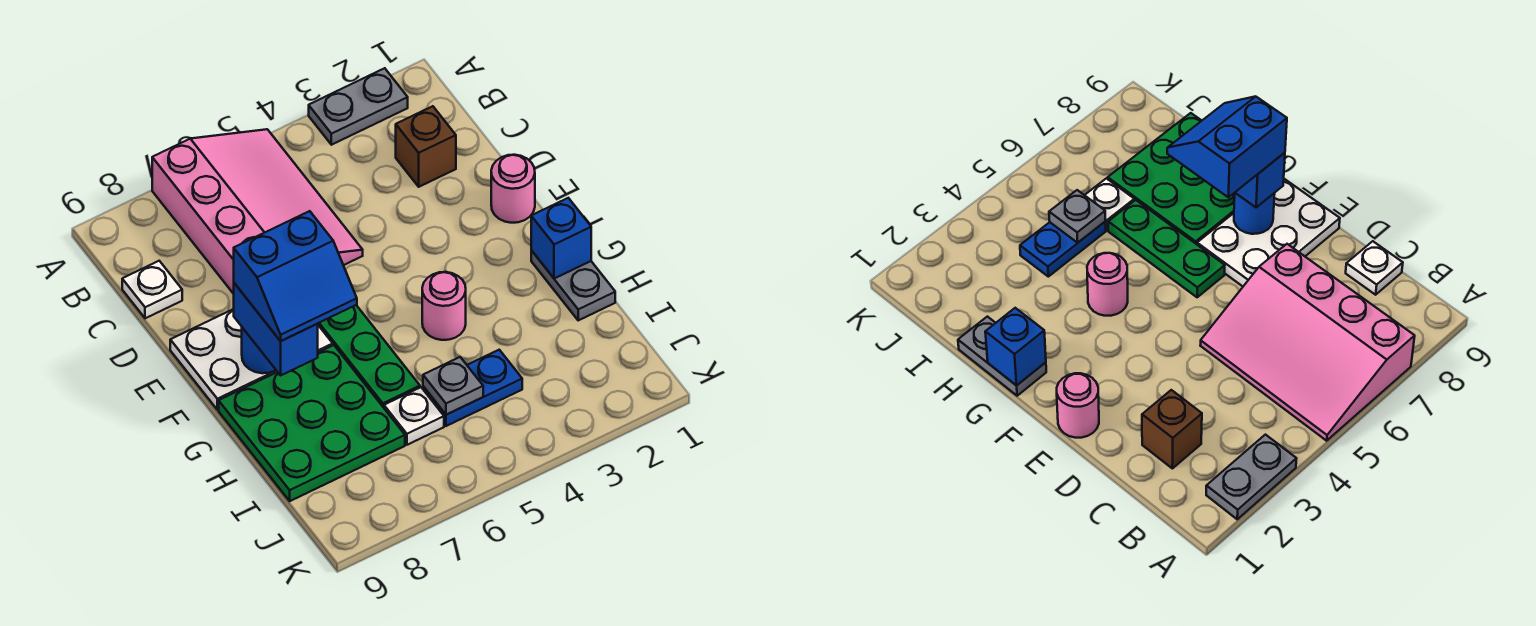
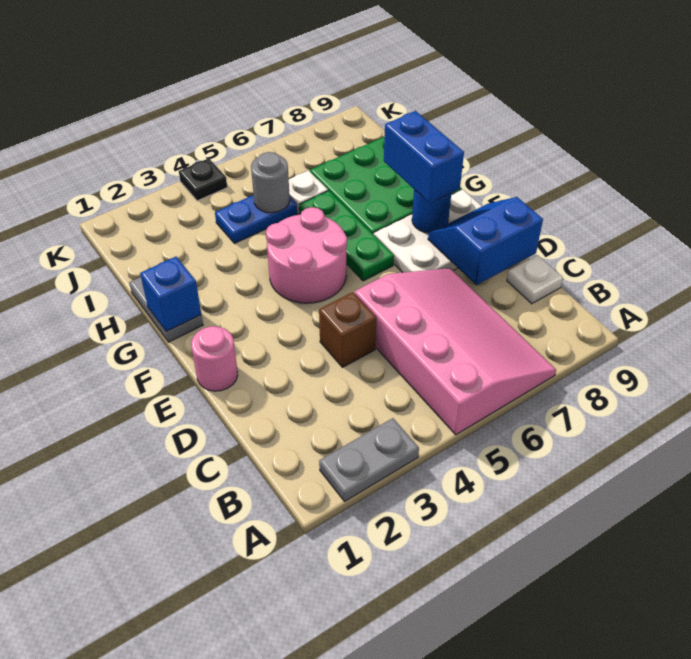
pink 3x4 slope [152,129,363,294] -> pink 3x4 slope turned to [355,268,556,435]
brown 1x1 brick [396,106,456,187] -> brown 1x1 brick moved to [319,292,377,367]
blue 2x2 slope [234,211,357,341] -> blue 2x2 slope moved to [428,197,543,285]
pink 1x1 round brick [422,272,466,340] -> pink 2x2 round brick [266,207,347,303]
grey 1x1 plate [423,357,483,415] -> grey 1x1 round brick [251,152,290,213]
none -> black 1x1 plate [179,158,227,201]

